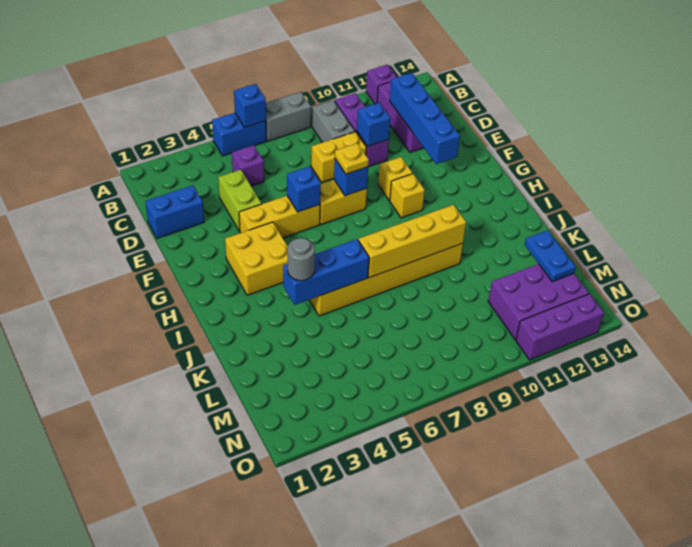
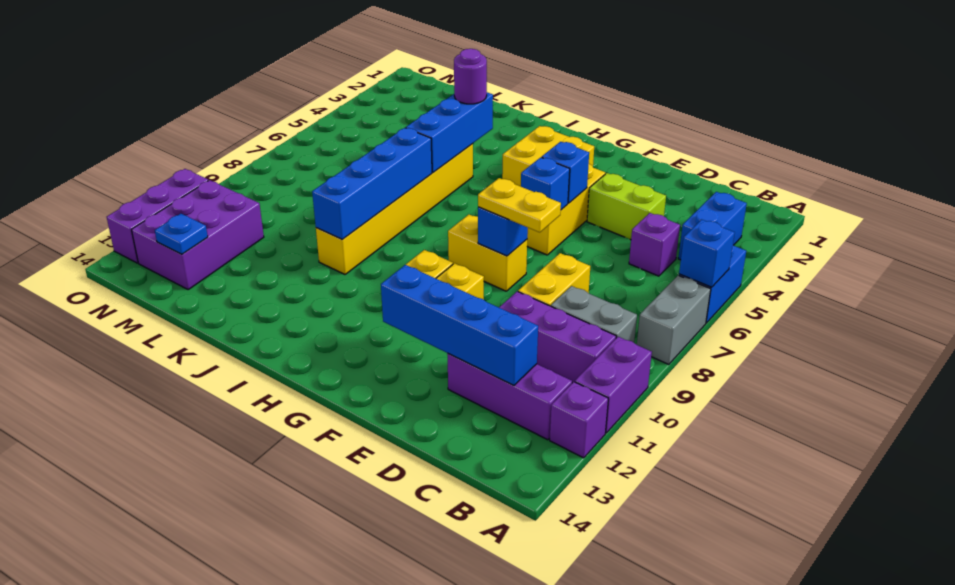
none -> purple 1x2 brick [575,337,652,433]
blue 1x2 brick [145,185,204,238] -> blue 1x2 brick moved to [678,192,747,260]
blue 1x1 brick [357,103,391,146] -> blue 1x1 brick moved to [542,142,589,203]
yellow 1x2 brick [320,180,367,225] -> yellow 1x2 brick turned to [448,215,527,291]
yellow 1x1 plate [335,143,369,174] -> yellow 1x2 plate [478,178,561,232]
grey 1x1 round brick [288,238,315,281] -> purple 1x1 round brick [454,49,487,104]
yellow 1x4 brick [358,205,466,278] -> blue 1x4 brick [312,128,432,239]
blue 1x2 plate [525,230,576,282] -> blue 1x1 plate [155,214,208,254]

